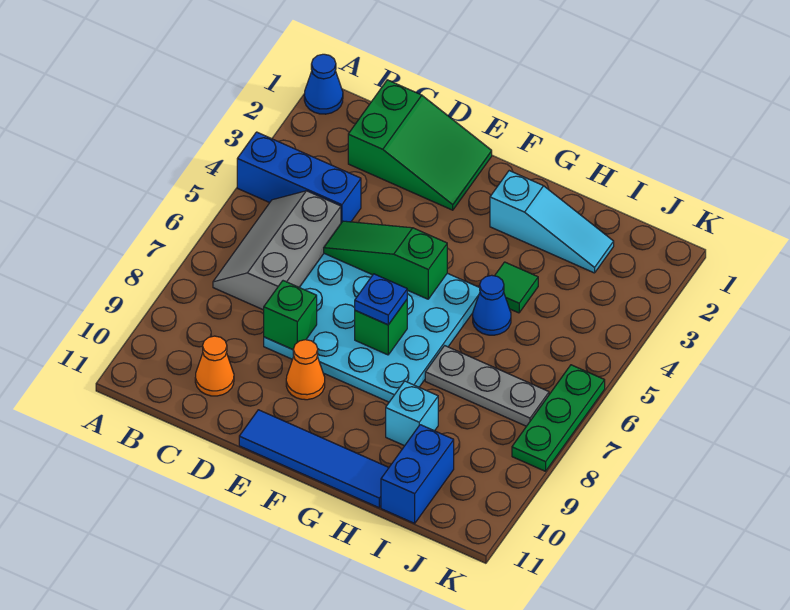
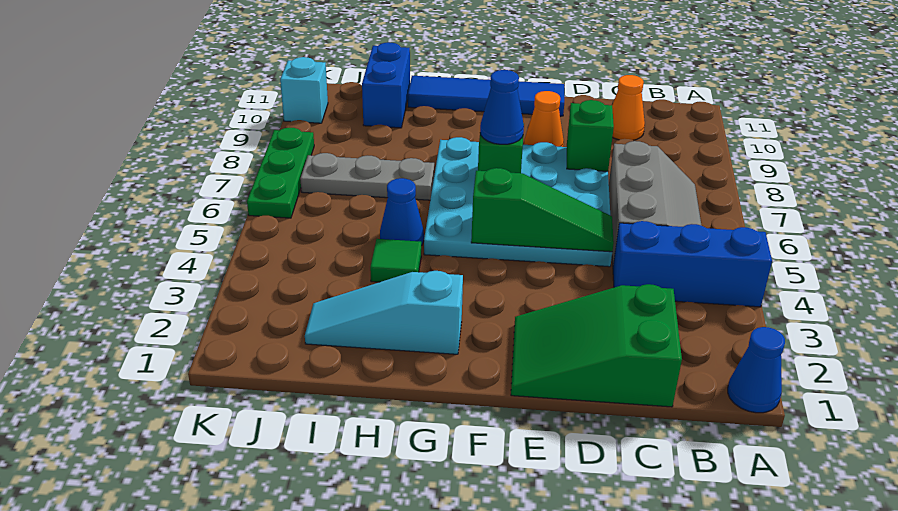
blue 1x1 plate [355,274,407,325] -> blue 1x1 cone [480,70,524,144]
cyan 1x1 brick [386,381,438,446] -> cyan 1x1 brick moved to [280,57,328,123]

